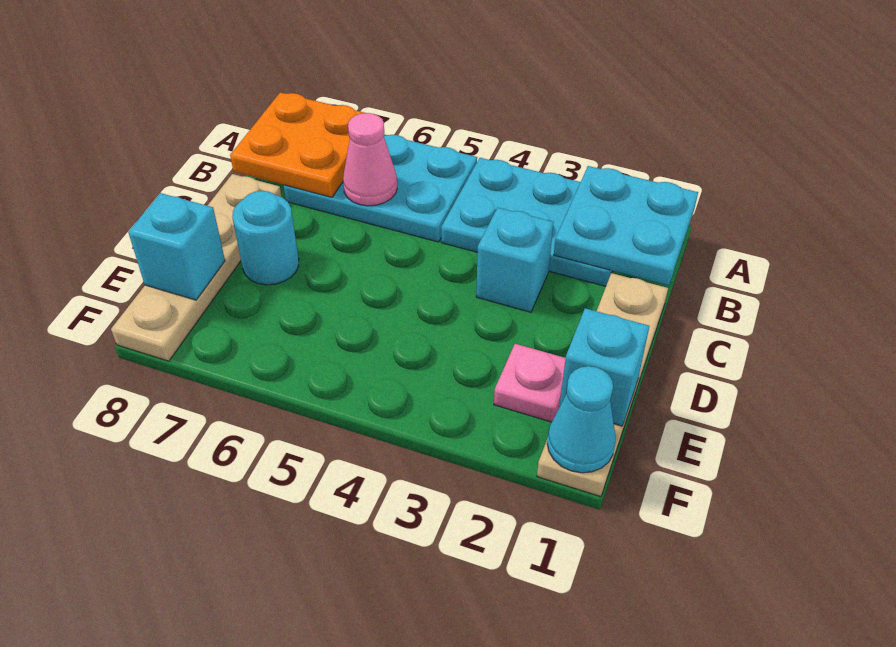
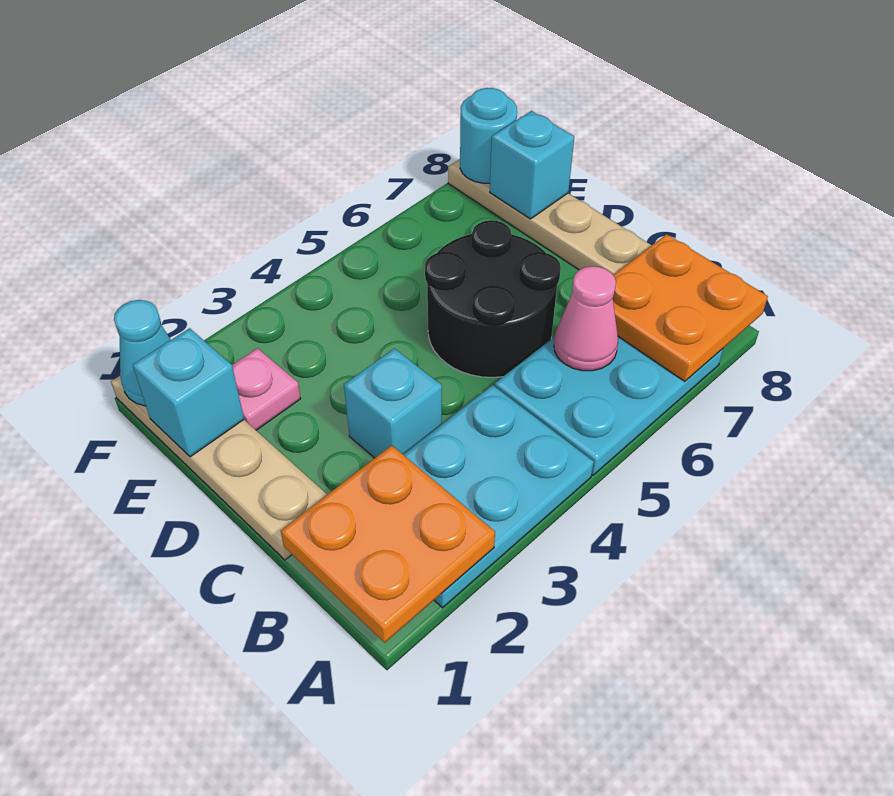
cyan 2x2 plate [554,166,698,285] -> orange 2x2 plate [281,445,495,643]
none -> black 2x2 round brick [425,220,561,377]
cyan 1x1 round brick [232,191,299,285] -> cyan 1x1 round brick moved to [460,88,517,183]

